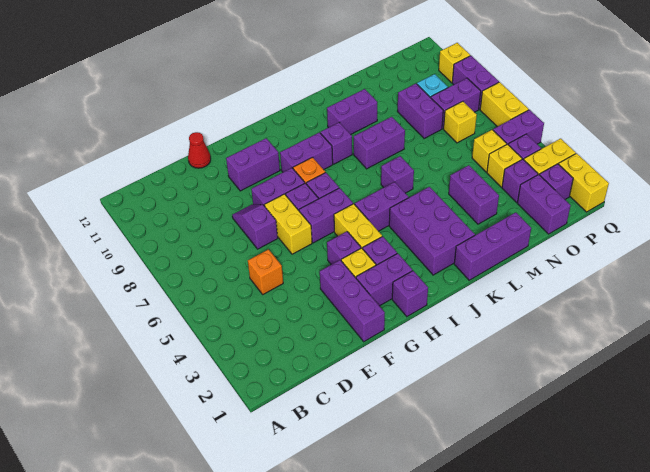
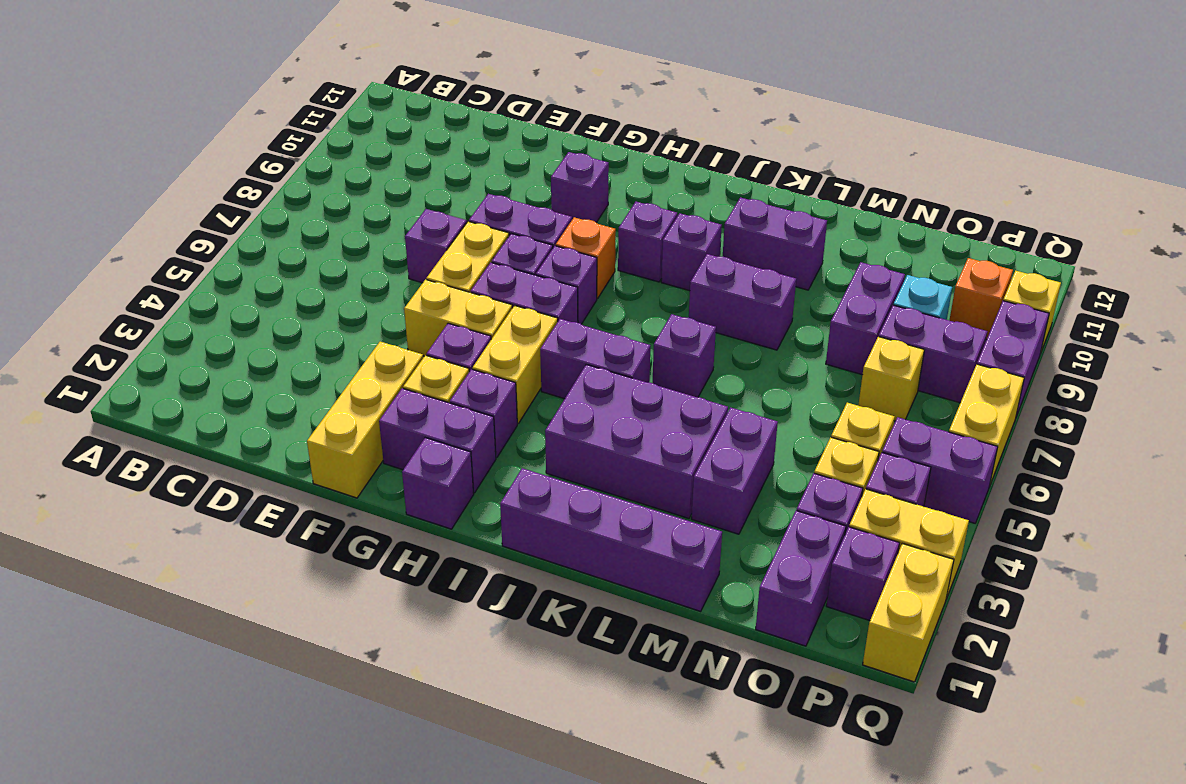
orange 1x1 brick [248,249,283,294] -> orange 1x1 brick moved to [949,258,1013,340]
red 1x1 cone [188,132,211,168] -> none
purple 1x3 brick [320,260,385,342] -> yellow 1x3 brick [307,342,423,498]
none -> yellow 1x2 brick [404,280,512,356]
purple 1x2 brick [226,138,280,191] -> purple 1x1 brick [551,152,609,223]
purple 1x2 brick [280,132,333,172] -> purple 1x1 brick [618,202,677,282]
purple 2x3 brick [389,187,475,275] -> purple 2x3 brick turned to [545,365,728,518]
purple 1x3 brick [454,212,531,280] -> purple 1x4 brick [500,468,722,611]

